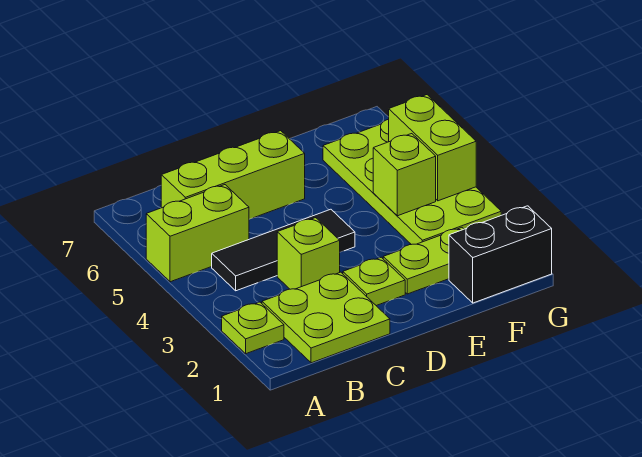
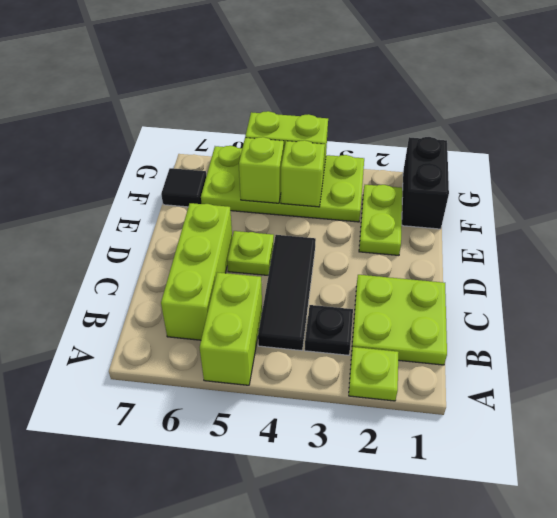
none -> black 1x1 plate [305,305,353,355]
lime 1x1 brick [277,218,340,289] -> lime 1x1 brick moved to [239,137,284,203]
lime 1x1 plate [343,257,405,306] -> lime 1x1 plate moved to [227,231,274,275]
none -> black 1x1 tile [161,168,206,207]

